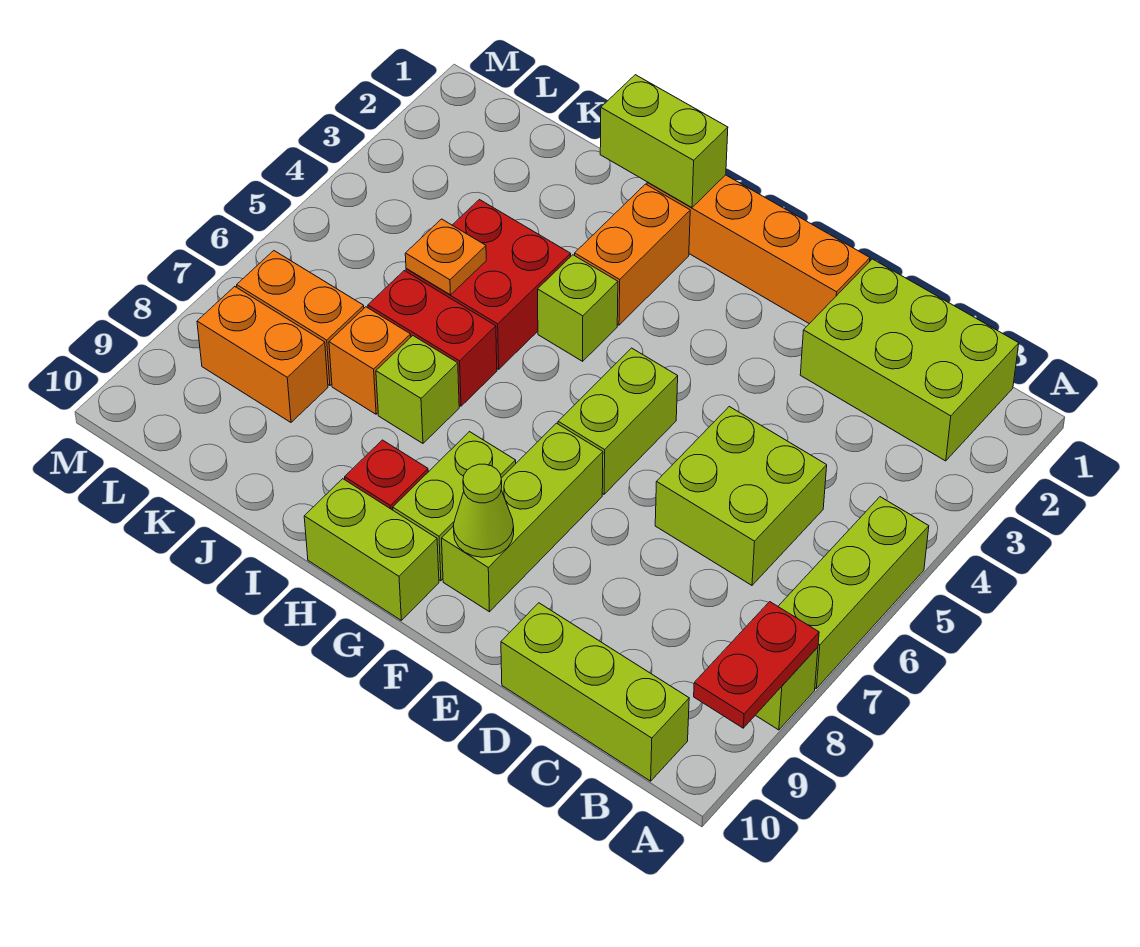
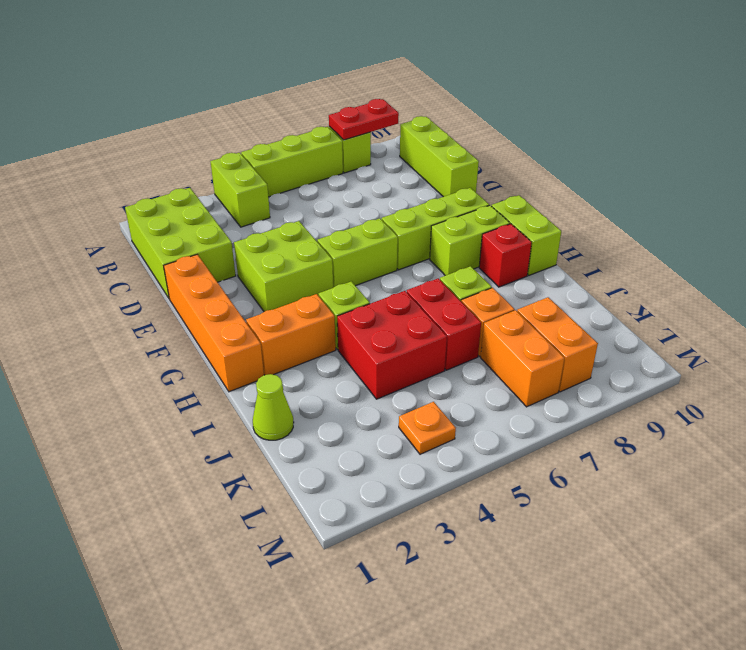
lime 2x2 brick [655,407,827,585] -> lime 2x2 brick moved to [234,221,333,312]
lime 1x1 cone [453,464,514,557] -> lime 1x1 cone moved to [253,374,294,440]
lime 1x2 brick [600,75,728,208] -> lime 1x2 brick moved to [210,153,270,227]
orange 1x1 plate [405,219,486,295] -> orange 1x1 plate moved to [399,402,456,454]

